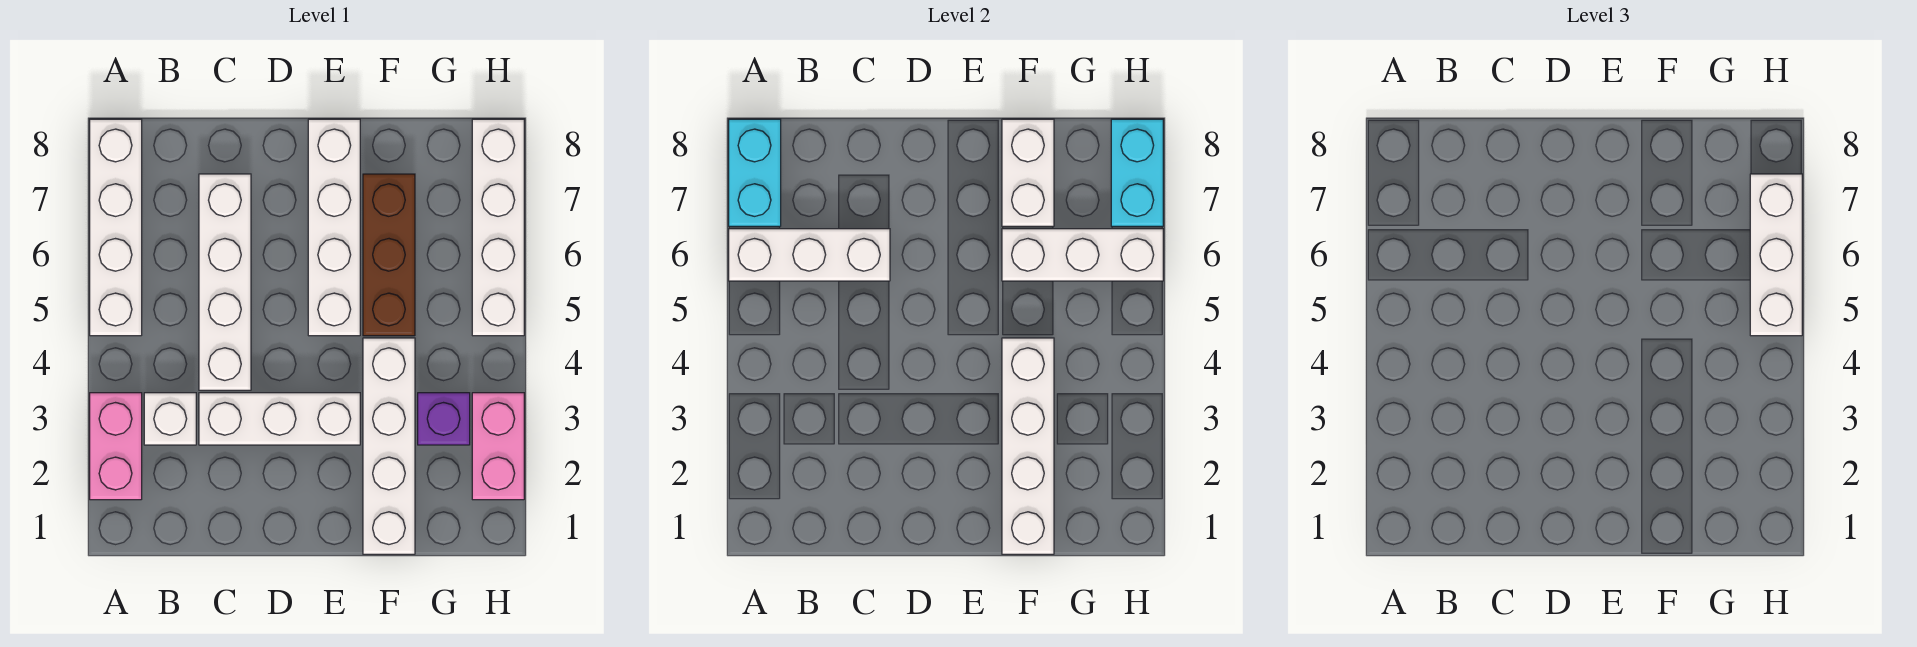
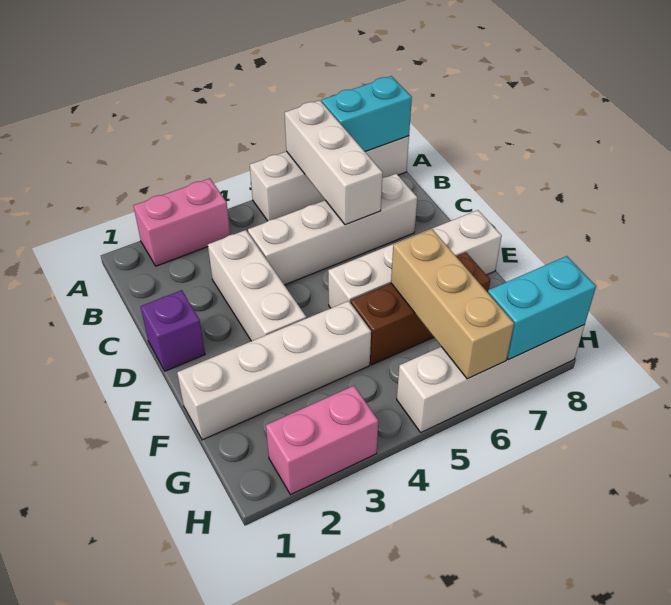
white 1x1 brick [144,393,196,445] -> none
white 1x4 brick [1002,338,1054,554] -> none
white 1x3 brick [1002,229,1163,281] -> tan 1x3 brick [391,229,514,379]
white 1x2 brick [1002,119,1054,226] -> none
purple 1x1 brick [418,393,470,445] -> purple 1x1 brick moved to [140,290,205,371]
white 1x3 brick [1750,174,1802,336] -> none

